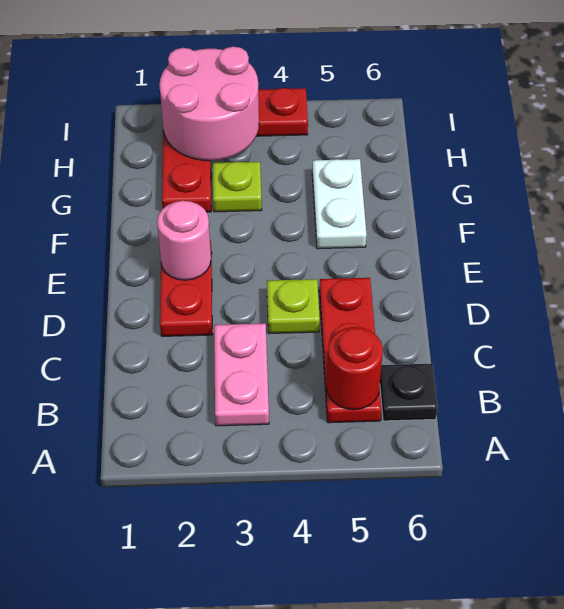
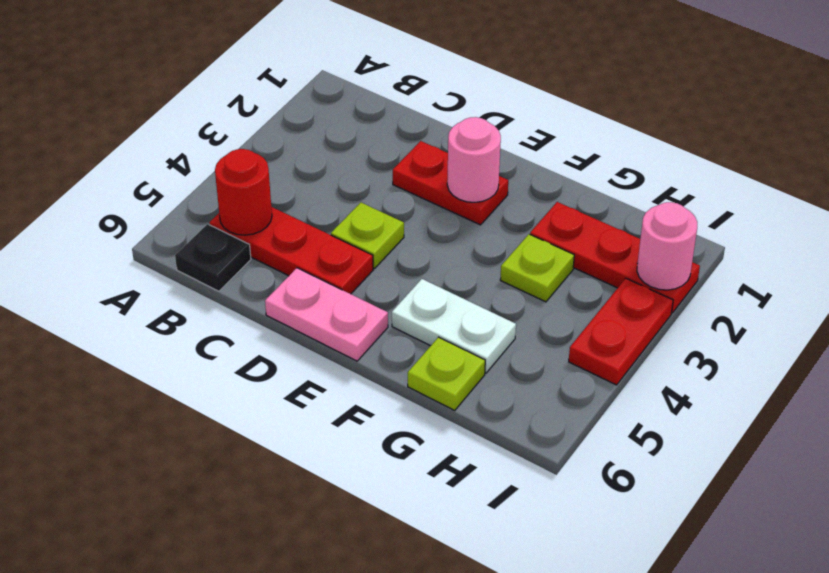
pink 1x2 plate [214,324,269,426] -> pink 1x2 plate moved to [265,268,388,361]
none -> lime 1x1 plate [408,337,485,410]
pink 2x2 round brick [159,46,259,161] -> pink 1x1 round brick [637,202,697,290]

